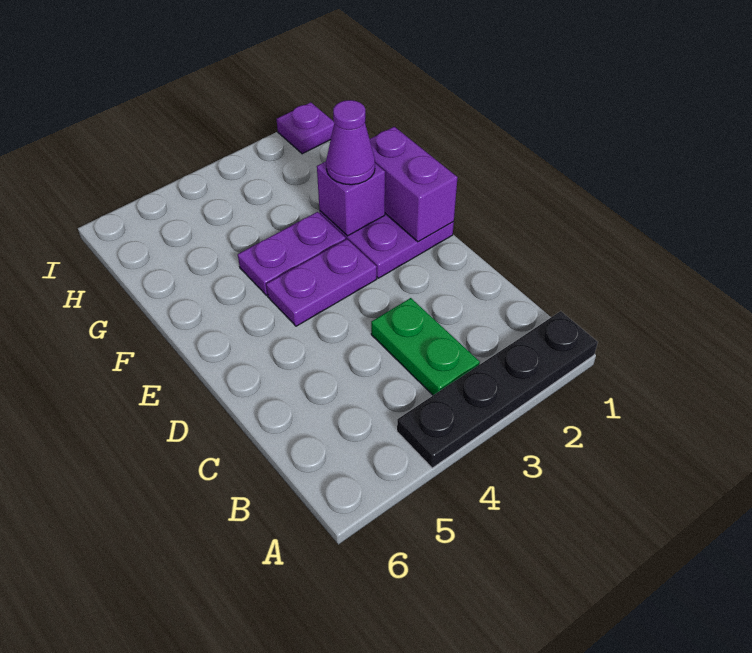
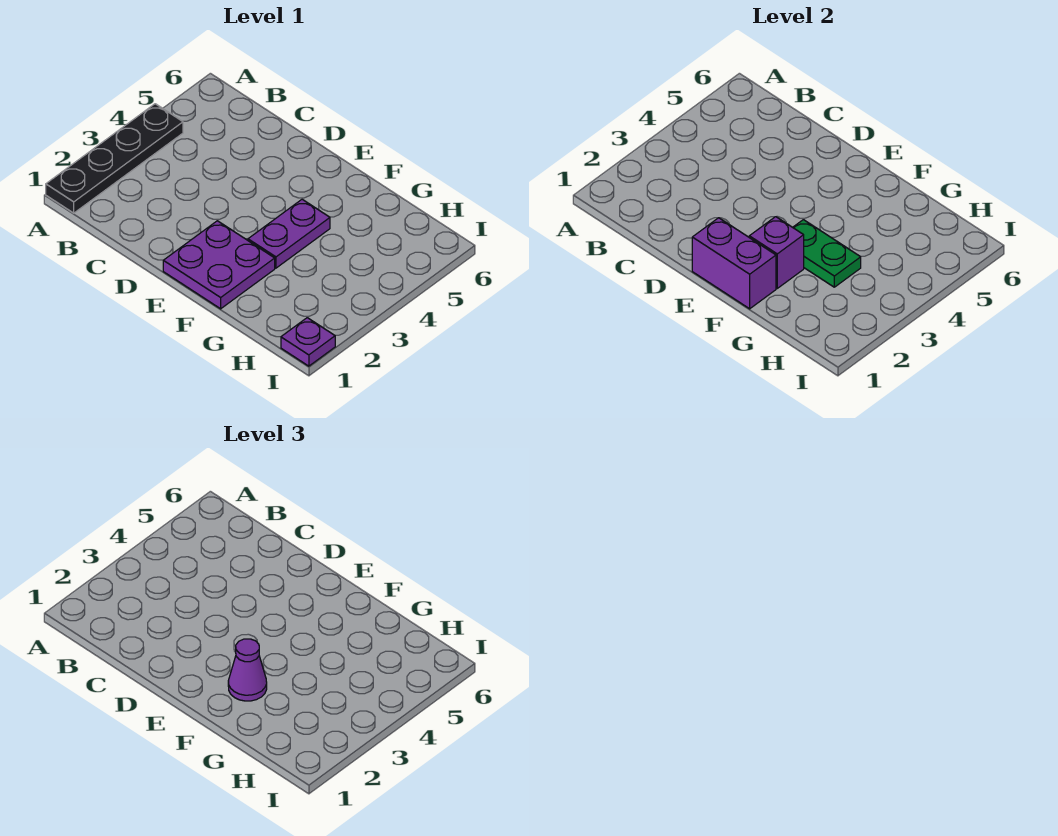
green 1x2 plate [371,298,480,395] -> green 1x2 plate moved to [793,220,861,287]
purple 1x2 plate [266,239,377,326] -> none

